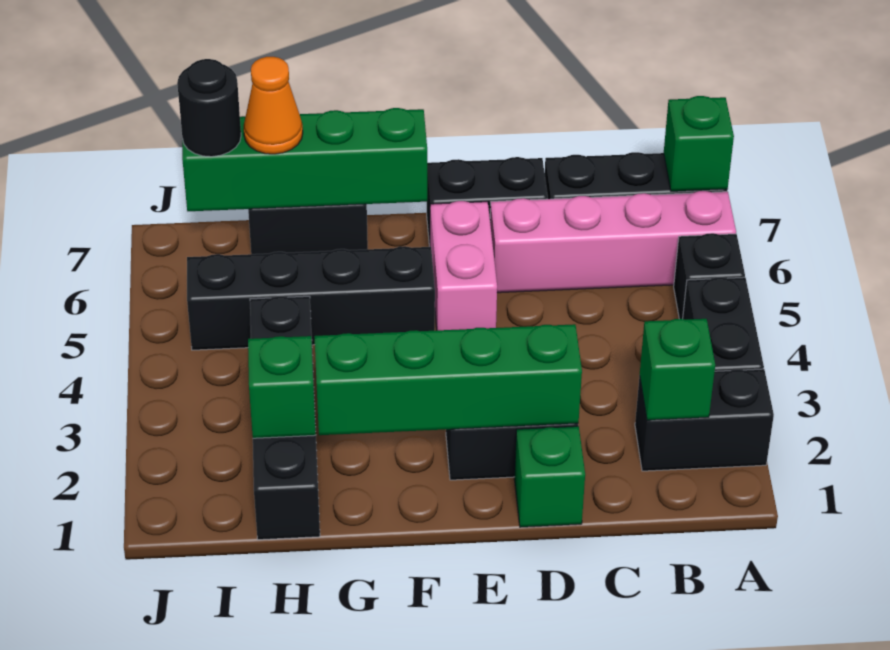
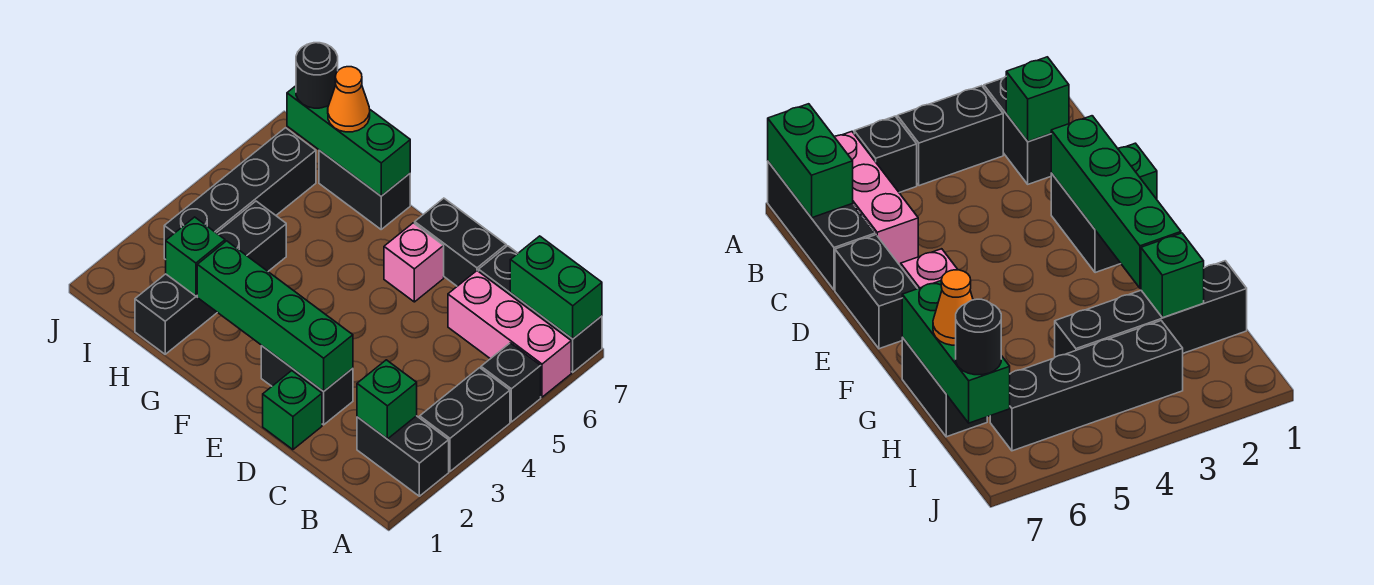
pink 1x4 brick [490,191,736,293] -> pink 1x3 brick [448,271,571,397]
green 1x1 brick [664,96,734,191] -> green 1x2 brick [510,236,602,339]
pink 1x2 brick [430,201,497,330] -> pink 1x1 brick [384,223,444,302]
black 1x4 brick [187,246,435,350] -> black 1x4 brick turned to [164,128,316,260]
green 1x4 brick [182,108,427,211] -> green 1x3 brick [287,86,410,196]

